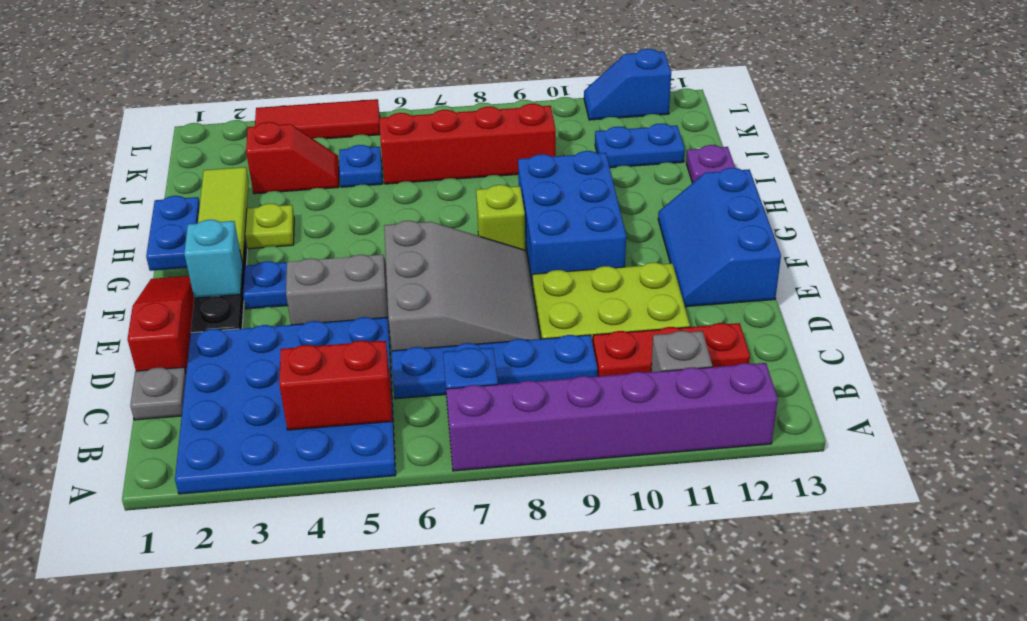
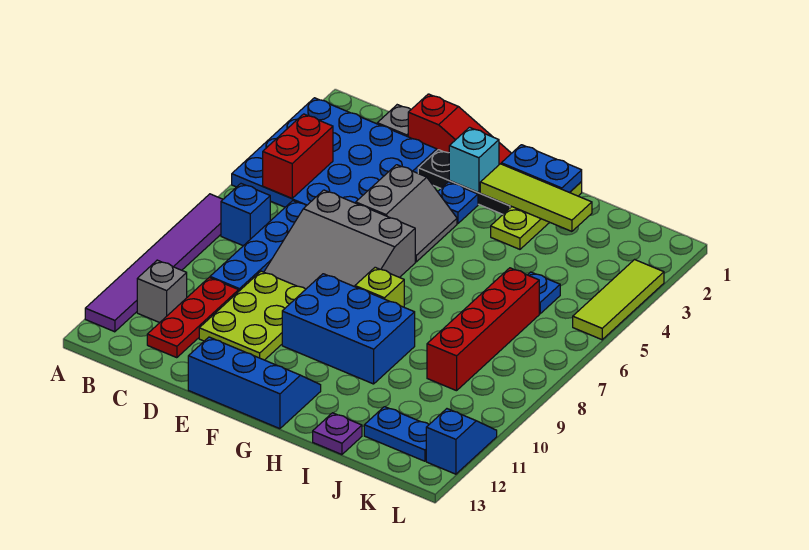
purple 1x6 brick [446,363,778,471] -> purple 1x6 tile [85,194,223,332]
red 1x2 slope [246,122,339,194] -> none
blue 1x2 plate [595,123,685,168] -> blue 1x2 plate turned to [364,407,429,461]
red 1x3 tile [255,99,380,139] -> lime 1x3 tile [573,260,664,340]

